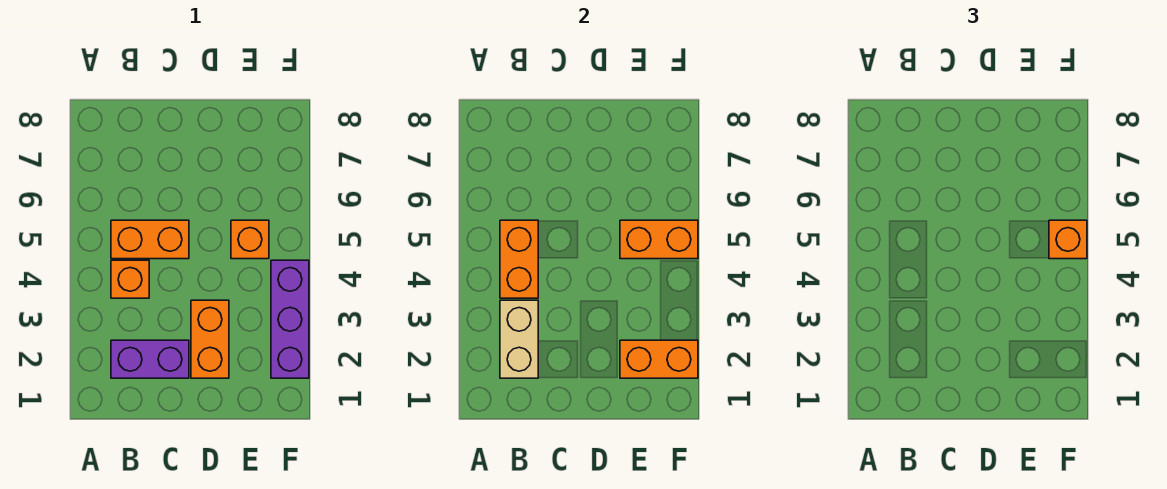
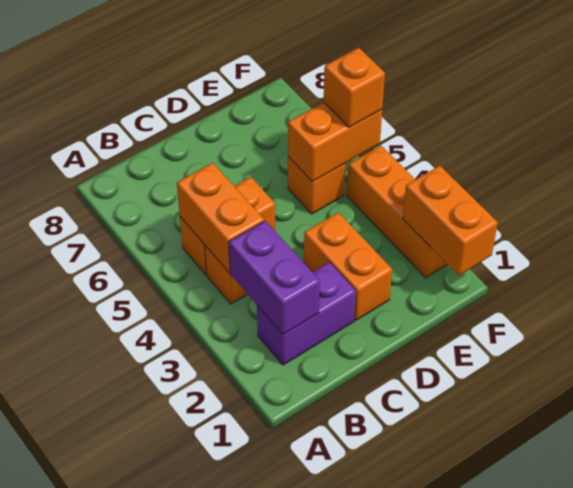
tan 1x2 brick [500,300,538,378] -> purple 1x2 brick [229,221,320,334]
orange 1x2 brick [620,340,698,378] -> orange 1x2 brick turned to [403,166,498,275]
purple 1x3 brick [271,260,309,378] -> orange 1x3 brick [347,146,447,278]

